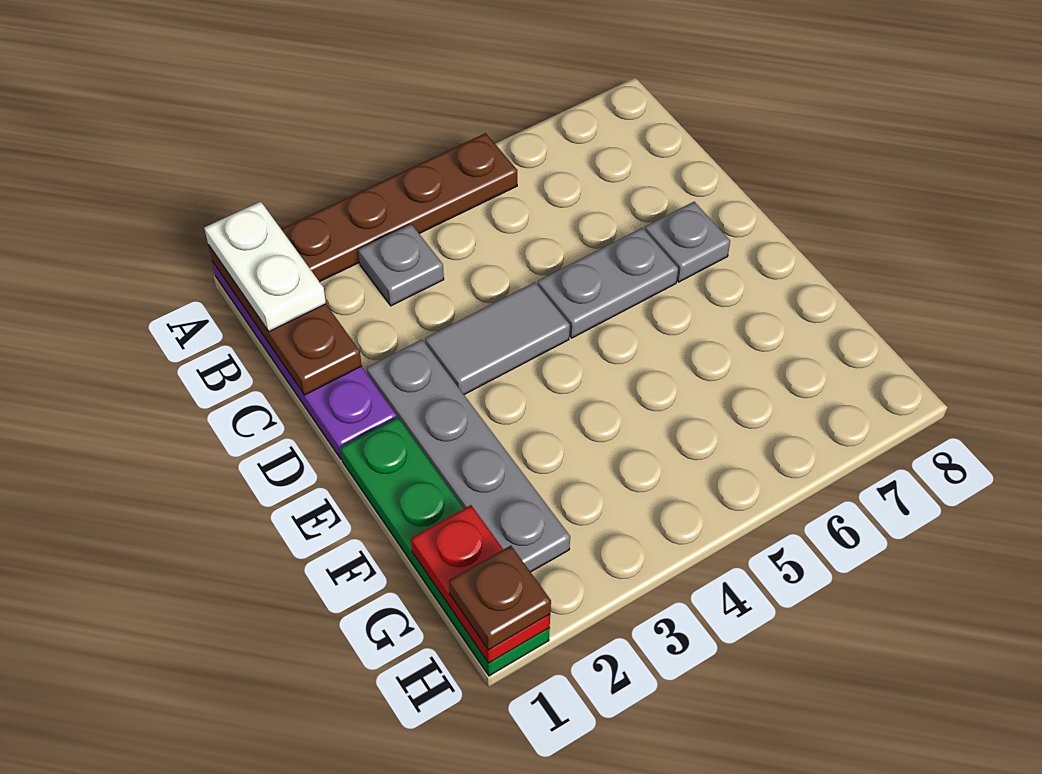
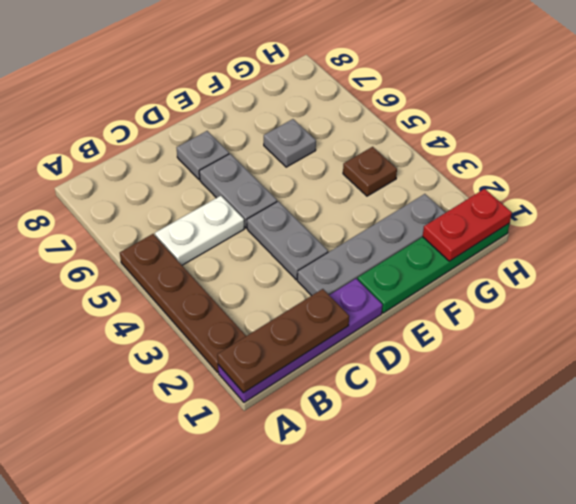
white 1x2 plate [204,202,326,332] -> white 1x2 plate moved to [155,196,244,265]
grey 1x1 plate [358,224,444,306] -> grey 1x1 plate moved to [264,119,316,167]
grey 1x2 tile [425,282,570,395] -> grey 1x2 plate [247,201,328,280]
brown 1x1 plate [449,546,551,650] -> brown 1x1 plate moved to [343,147,397,196]

